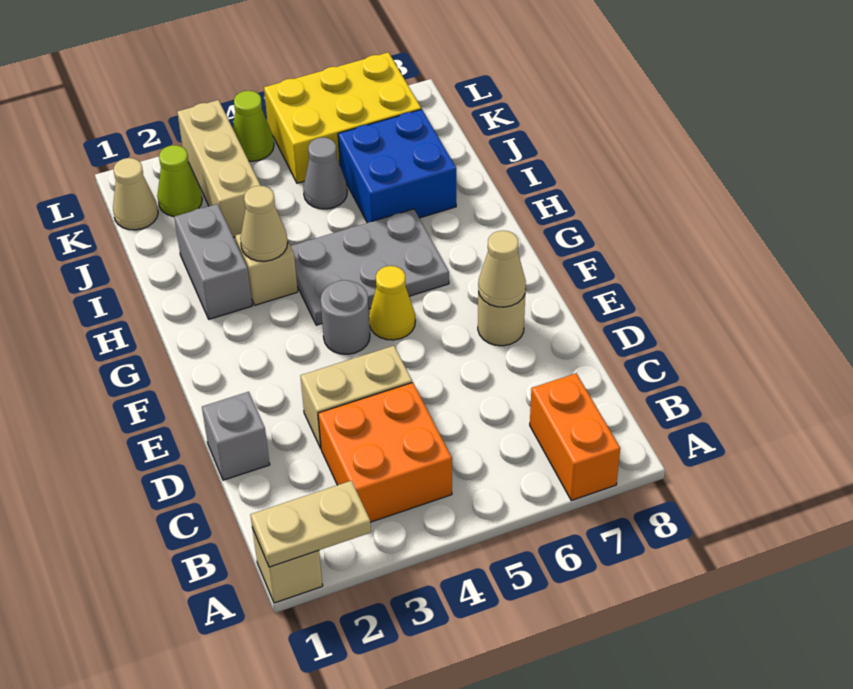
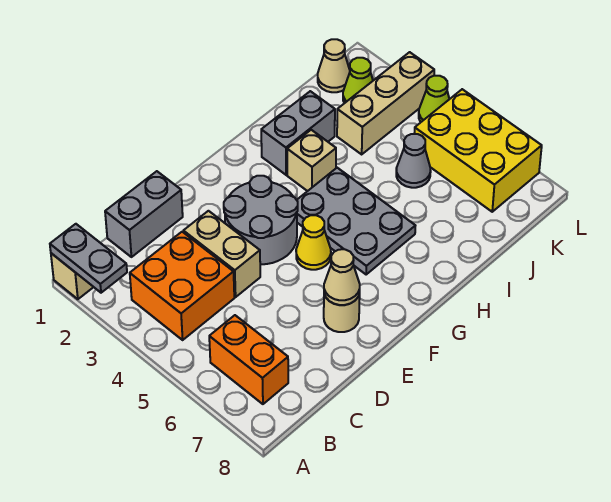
tan 1x2 plate [250,481,371,567] -> grey 1x2 plate [50,224,127,293]
orange 1x2 brick [530,373,620,500] -> orange 1x2 brick turned to [209,315,288,404]
grey 1x1 brick [202,392,270,480] -> grey 1x2 brick [105,171,183,257]
grey 1x1 round brick [321,280,370,354] -> grey 2x2 round brick [224,176,298,264]
tan 1x1 cone [240,186,288,261] -> none
blue 2x2 brick [338,109,456,223] -> none

